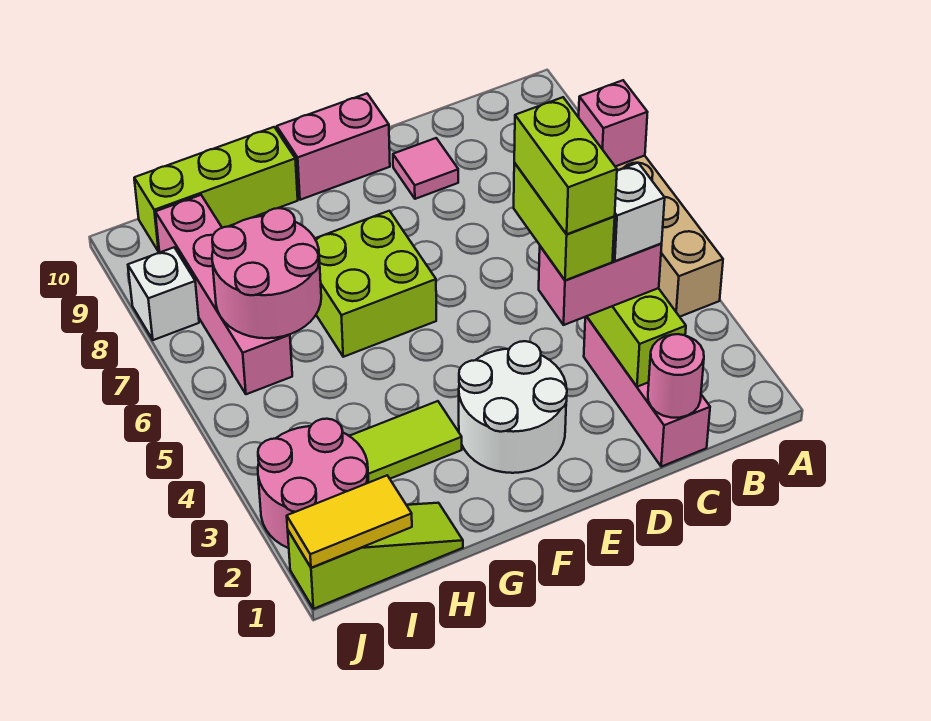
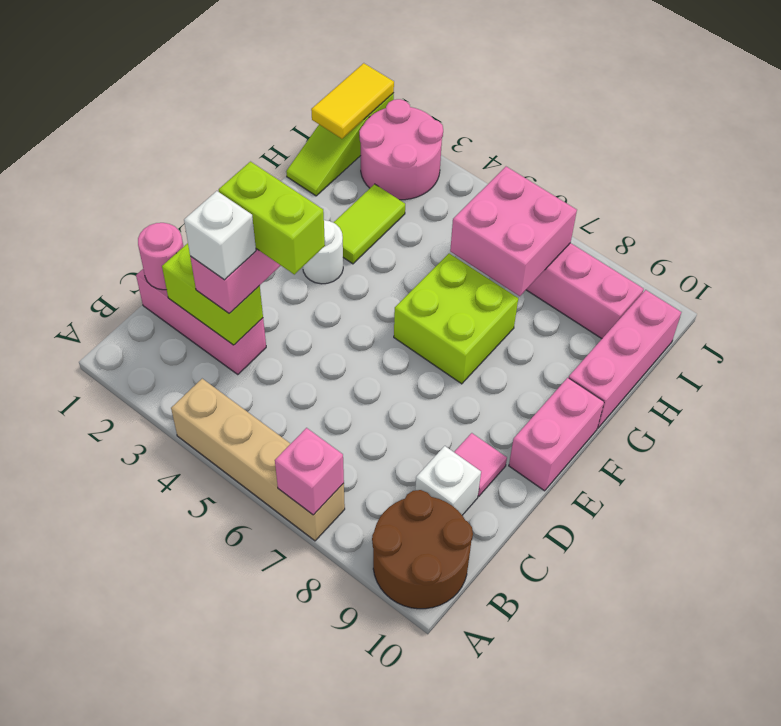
none -> brown 2x2 round brick [372,490,473,609]
lime 1x2 brick [514,97,617,234] -> none
white 2x2 round brick [459,341,567,473] -> white 1x1 round brick [303,220,343,284]
lime 1x3 brick [134,127,298,252] -> pink 1x3 brick [569,290,681,428]
pink 2x2 round brick [212,208,321,338] -> pink 2x2 brick [450,167,577,296]
white 1x1 brick [128,247,199,340] -> white 1x1 brick moved to [415,446,481,515]

